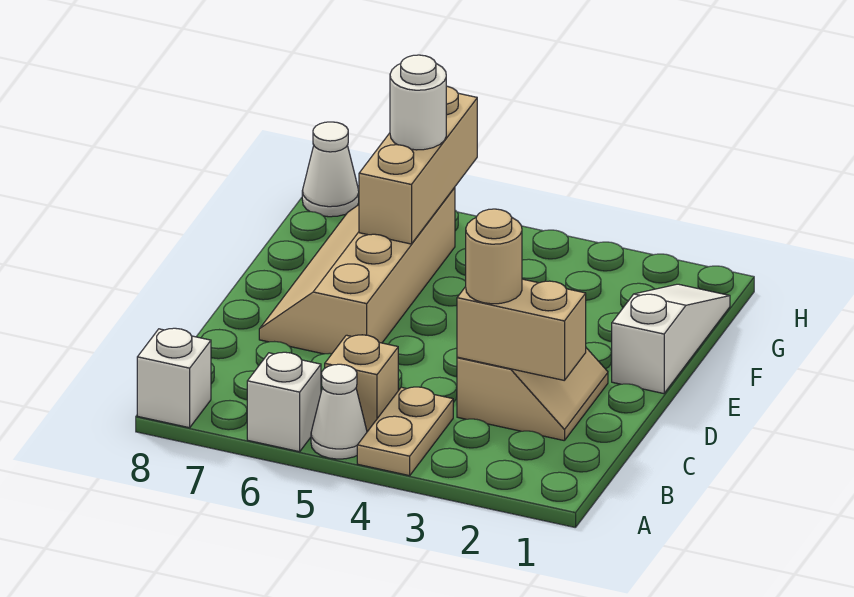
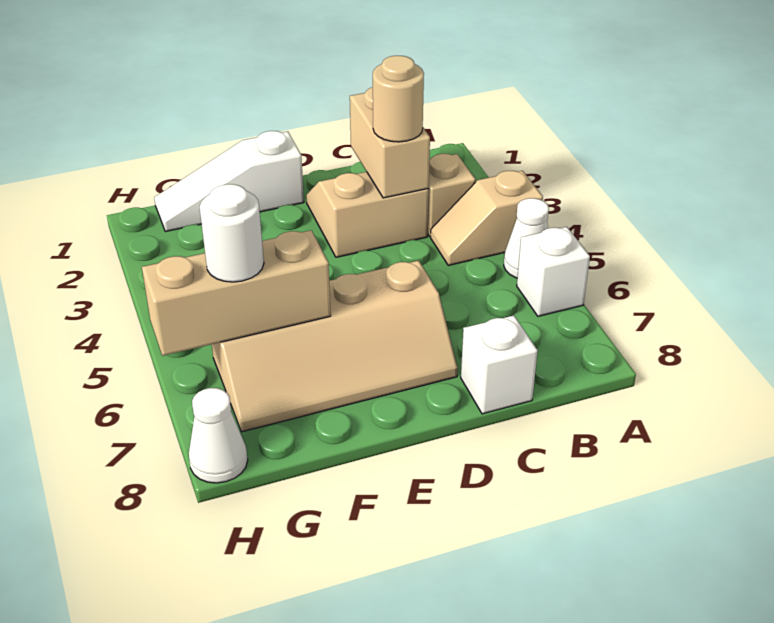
tan 1x2 plate [357,387,453,476] -> tan 1x2 slope [431,171,543,265]
white 1x1 brick [137,328,211,428] -> white 1x1 brick moved to [461,316,538,414]
tan 1x1 brick [325,335,398,432] -> tan 1x1 brick moved to [428,154,476,237]

